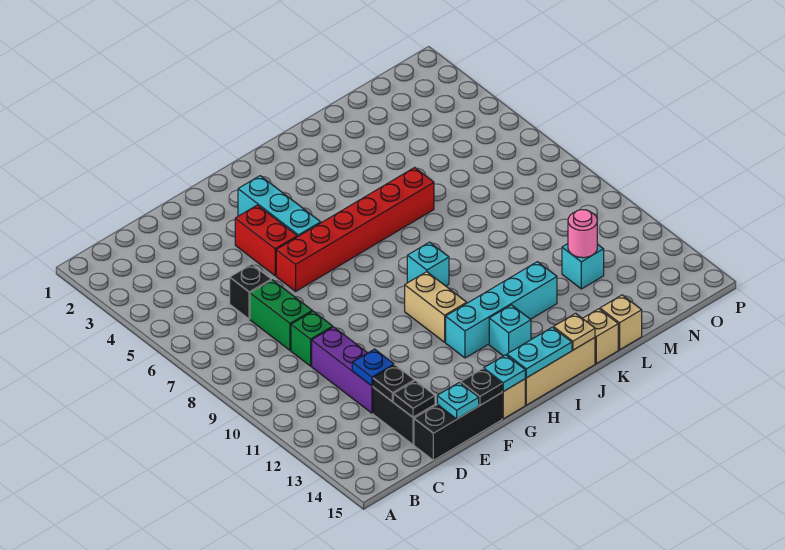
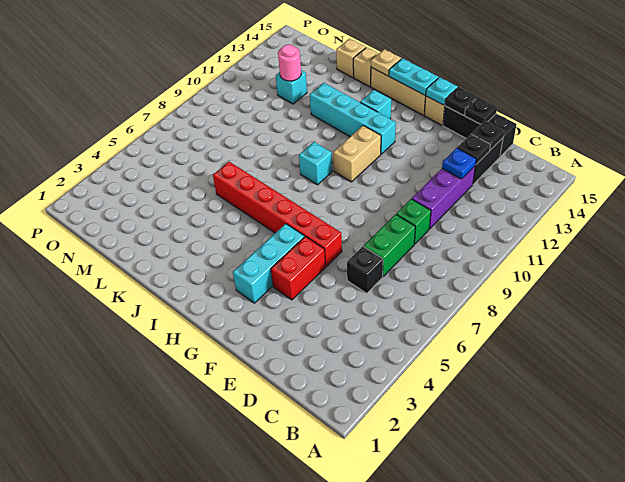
cyan 1x1 plate [437,382,479,419] -> black 1x1 plate [465,97,497,124]

